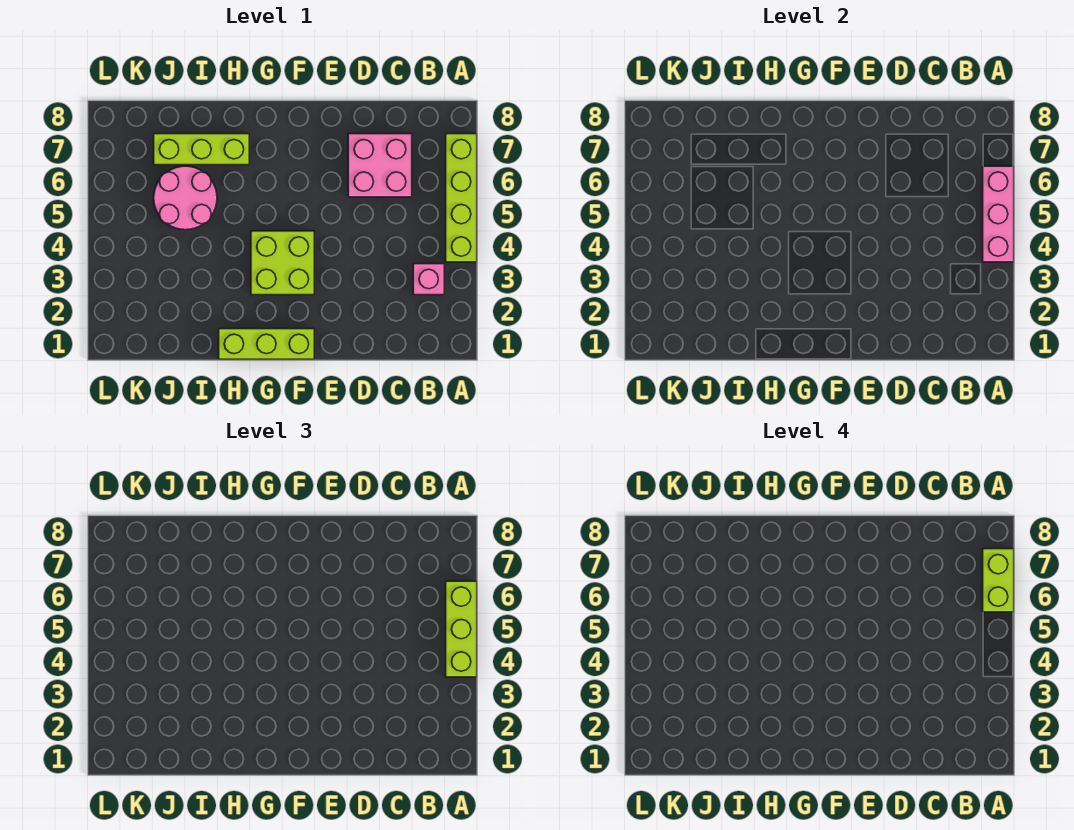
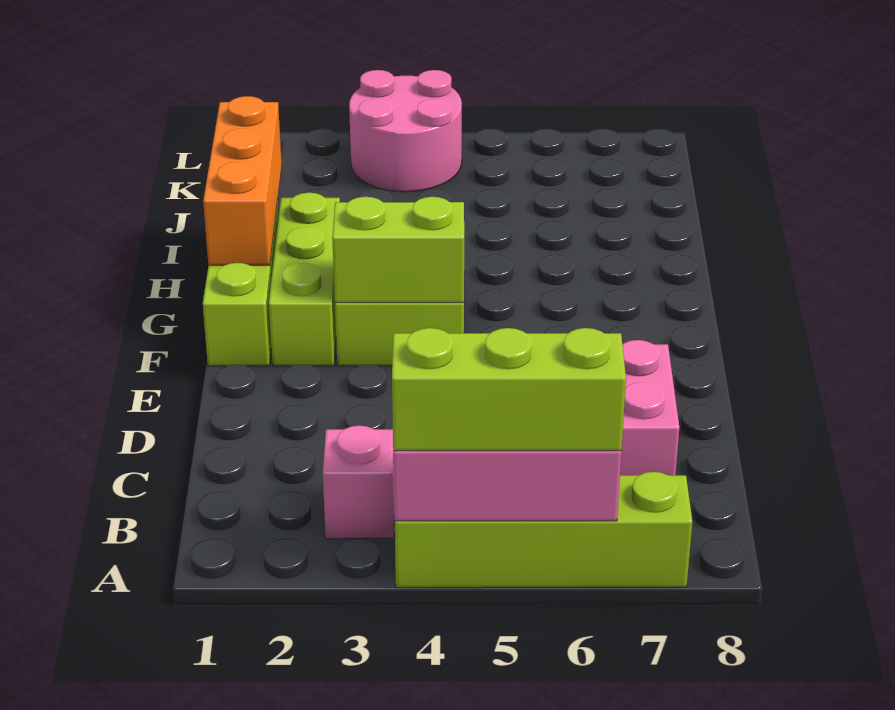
lime 1x2 brick [983,549,1014,612] -> lime 1x2 brick moved to [332,197,464,303]
none -> orange 1x3 brick [203,96,282,265]
lime 1x3 brick [154,134,249,165] -> lime 1x3 brick moved to [269,193,340,366]
pink 2x2 round brick [154,166,217,230] -> pink 2x2 round brick moved to [349,70,462,192]

